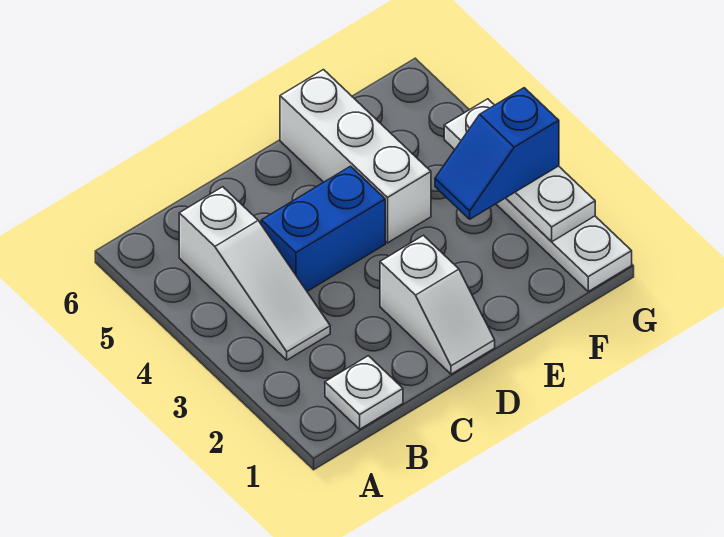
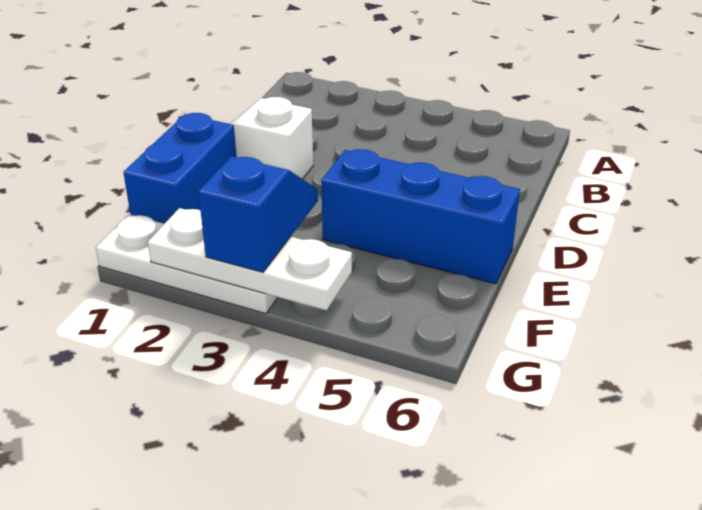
white 1x1 plate [325,356,403,429] -> none
white 1x3 slope [179,187,330,360] -> none
blue 1x2 brick [261,166,385,291] -> blue 1x2 brick moved to [123,113,237,224]
white 1x3 brick [280,70,431,243] -> blue 1x3 brick [321,149,520,284]

